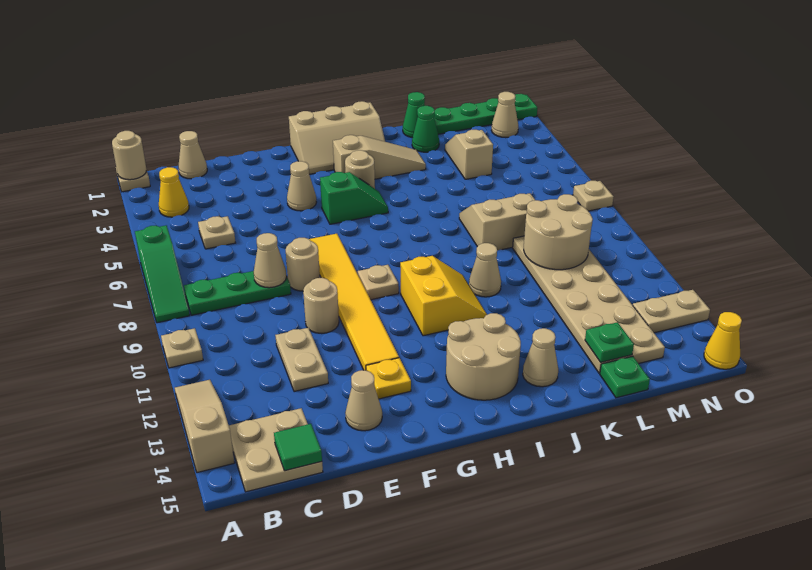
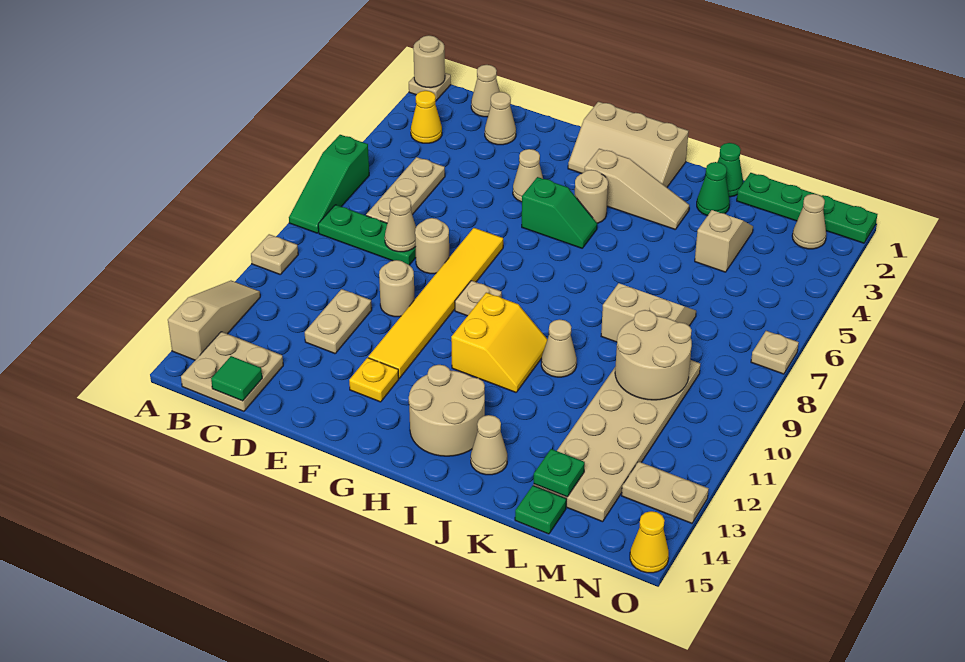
tan 1x1 plate [198,216,236,249] -> tan 1x3 plate [366,157,445,223]
tan 1x1 cone [345,370,382,431] -> tan 1x1 cone moved to [485,92,516,145]

